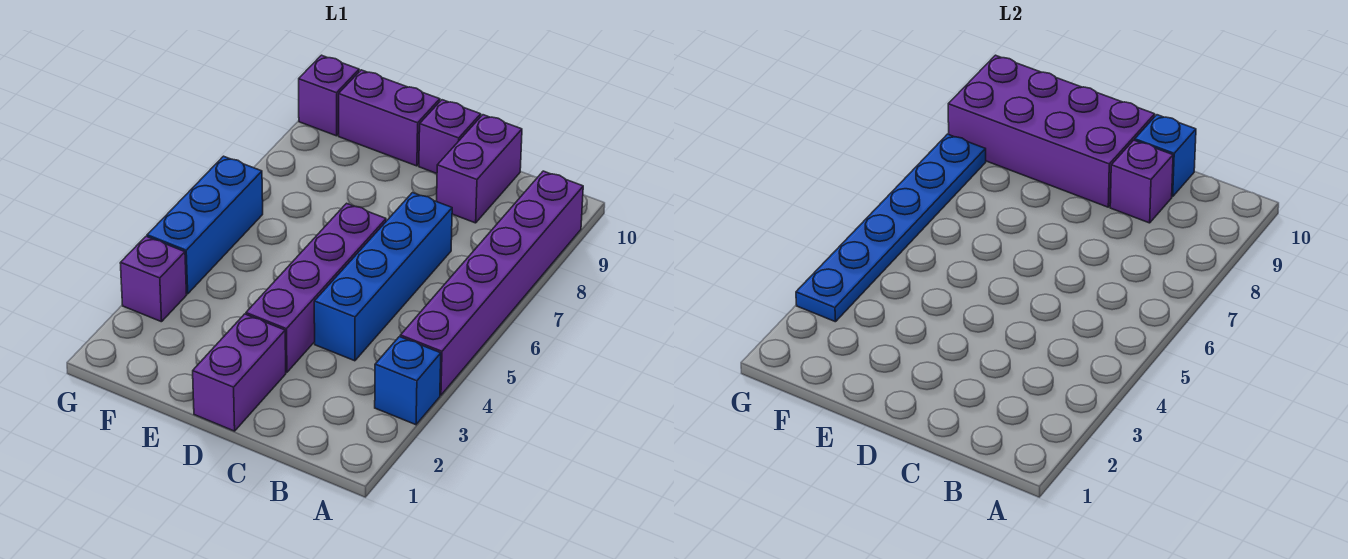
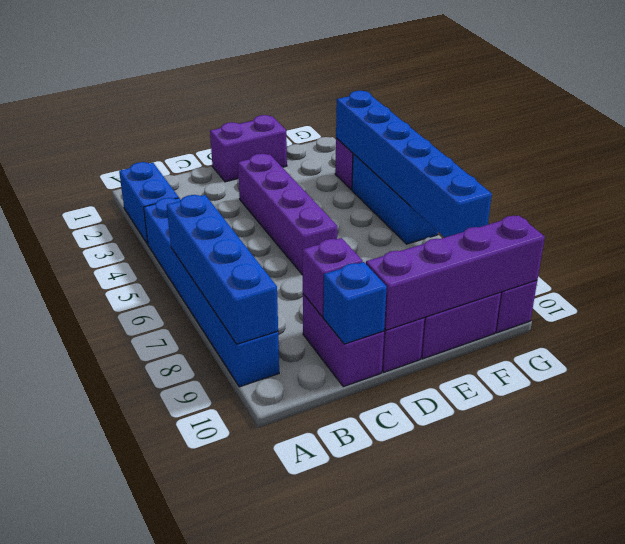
blue 1x1 brick [375,337,441,425] -> blue 1x2 brick [119,162,179,244]
purple 1x6 brick [400,171,583,395] -> blue 1x6 brick [144,198,279,387]
blue 1x4 brick [314,193,452,361] -> blue 1x4 brick moved to [167,195,278,344]
purple 1x2 brick [193,314,286,431] -> purple 1x2 brick turned to [210,115,287,182]
purple 2x4 brick [948,55,1155,207] -> purple 1x4 brick [366,215,545,330]
blue 1x6 plate [796,134,986,322] -> blue 1x6 brick [336,91,492,238]

